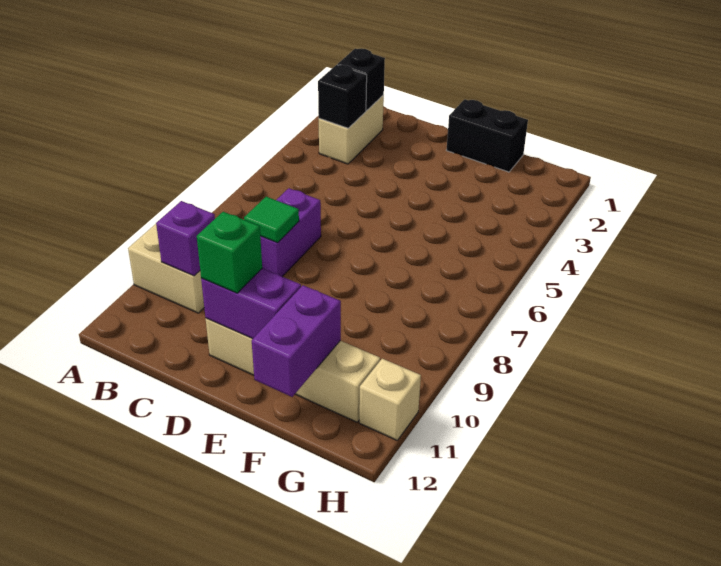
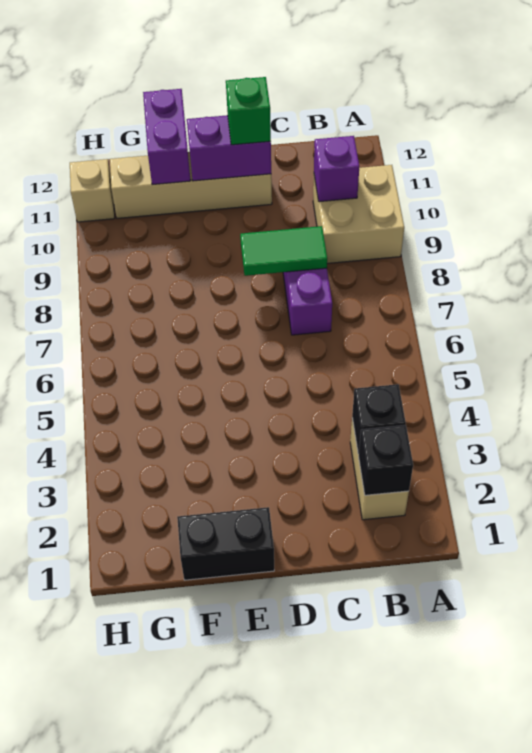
green 1x1 tile [244,197,299,243] -> green 1x2 tile [240,226,327,276]

